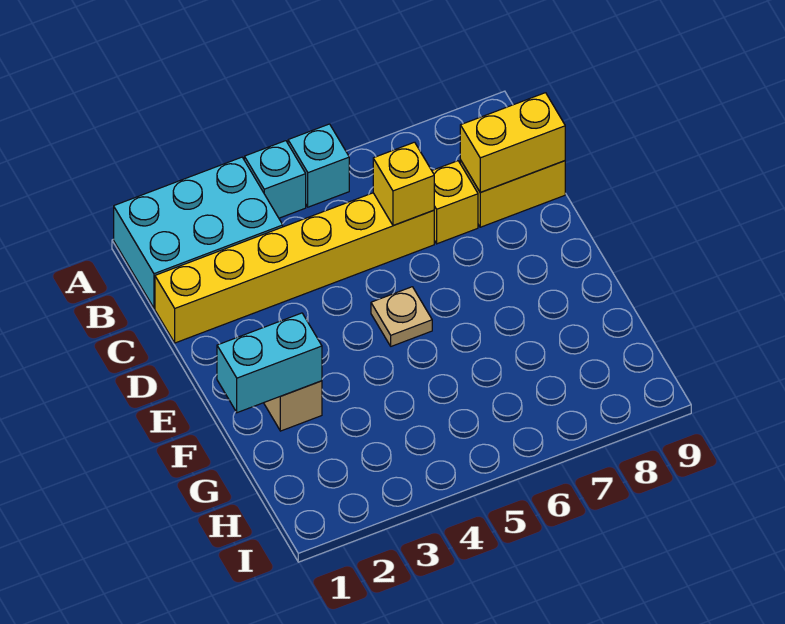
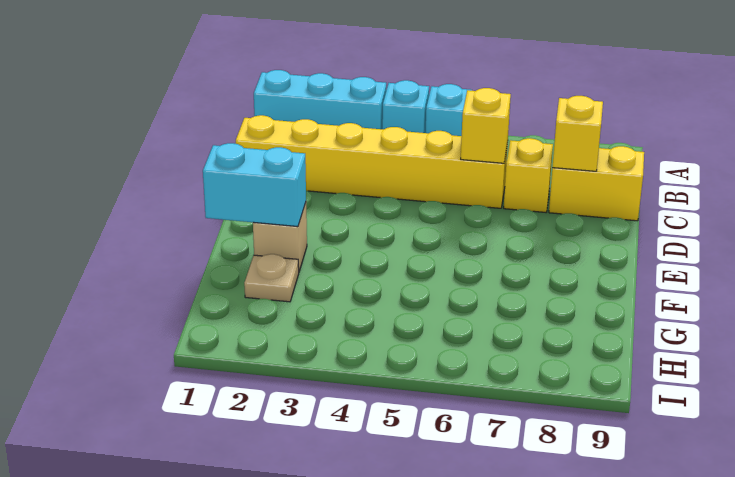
cyan 2x3 brick [114,157,283,308] -> cyan 1x3 brick [254,70,386,129]
yellow 1x2 brick [460,93,565,192] -> yellow 1x1 brick [552,96,603,171]
tan 1x1 plate [371,287,432,346] -> tan 1x1 plate moved to [244,254,299,302]

